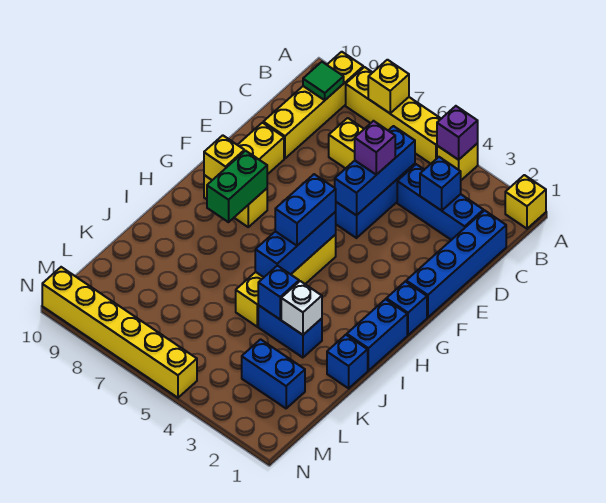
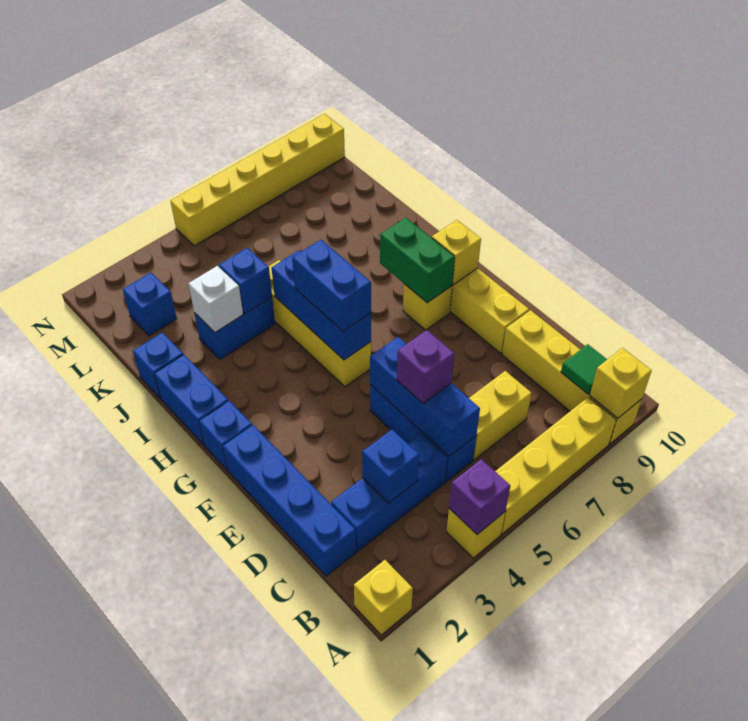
yellow 1x1 brick [368,60,409,113] -> yellow 1x1 brick moved to [590,348,652,418]
blue 1x2 brick [242,339,305,408] -> blue 1x1 brick [123,273,177,336]

